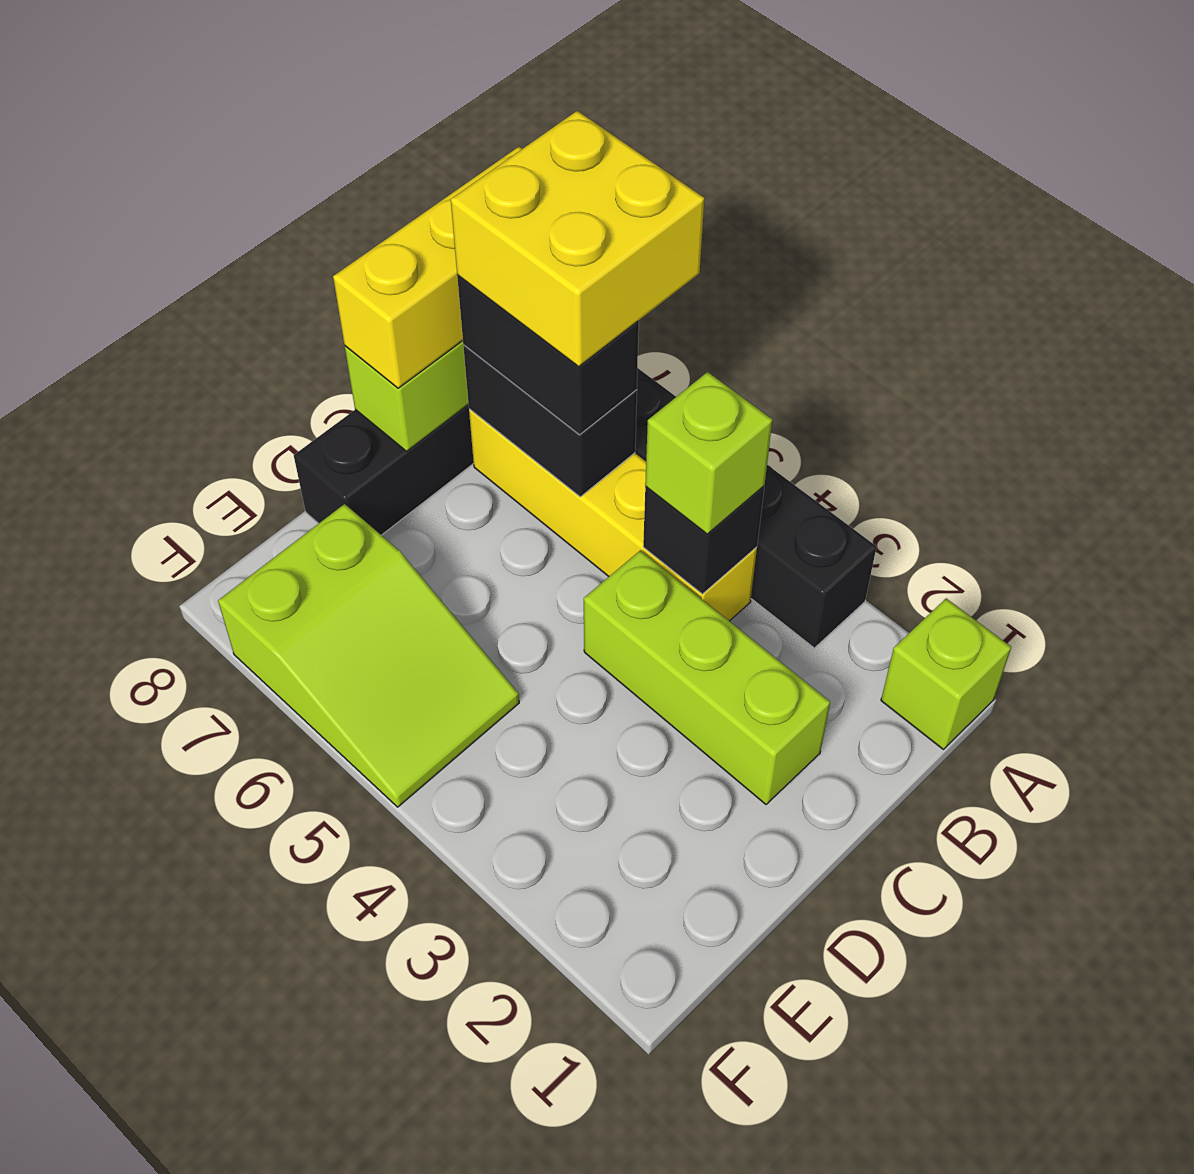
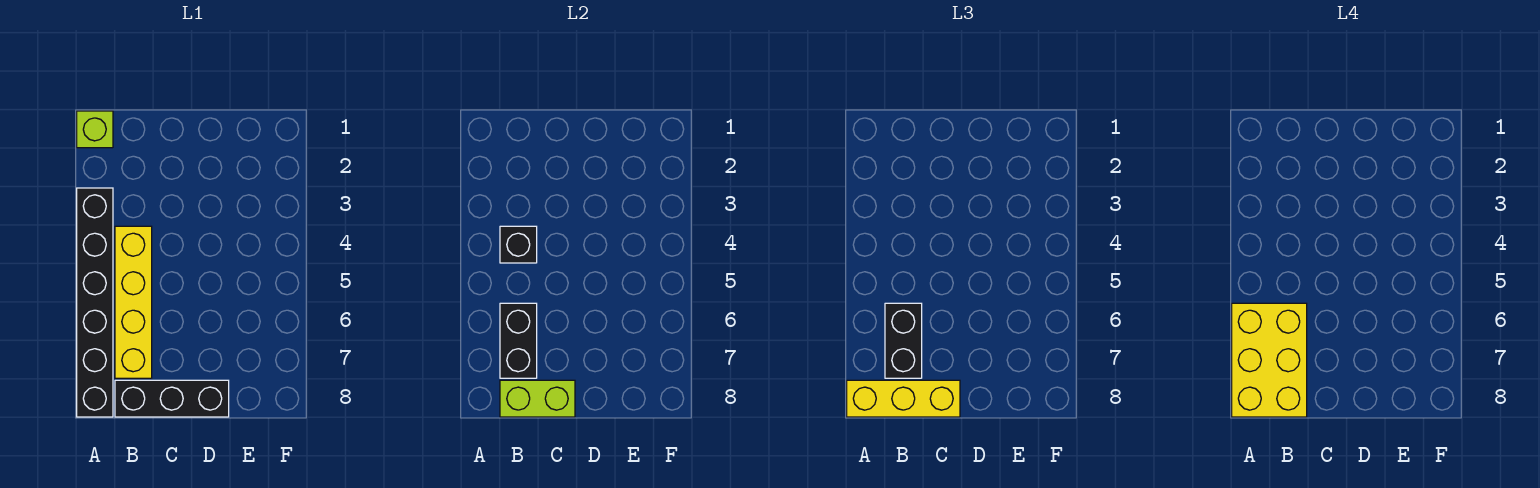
yellow 2x2 brick [451,111,704,367] -> yellow 2x3 brick [1232,303,1307,417]
lime 1x1 brick [645,372,772,534] -> none
lime 1x3 brick [584,550,830,804] -> none
lime 2x3 slope [218,504,519,807] -> none

